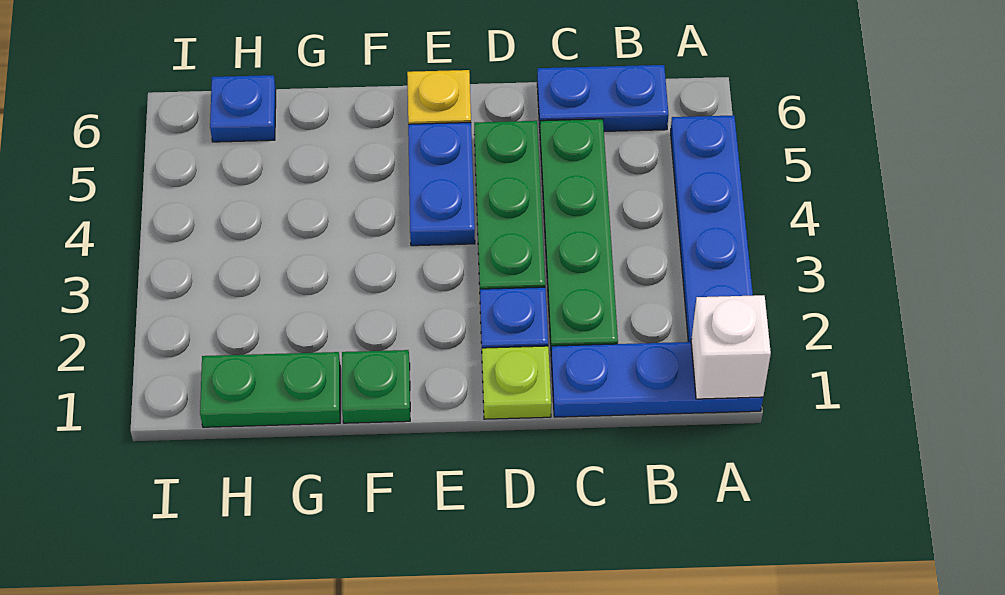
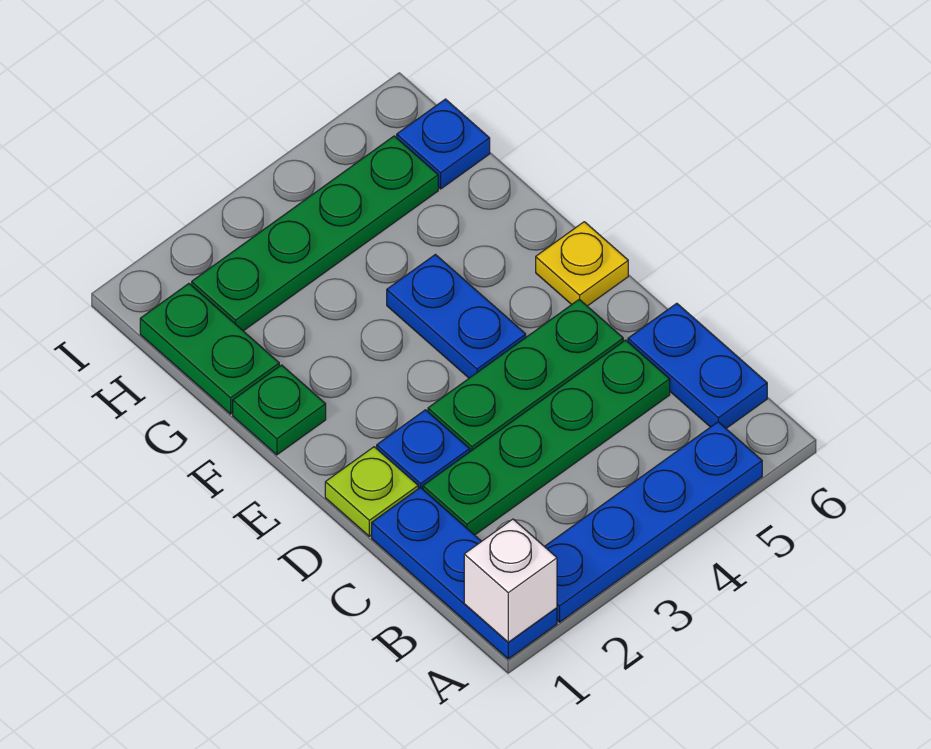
blue 1x2 plate [408,123,475,246] -> blue 1x2 plate turned to [387,255,526,378]
none -> green 1x4 plate [192,136,438,331]

